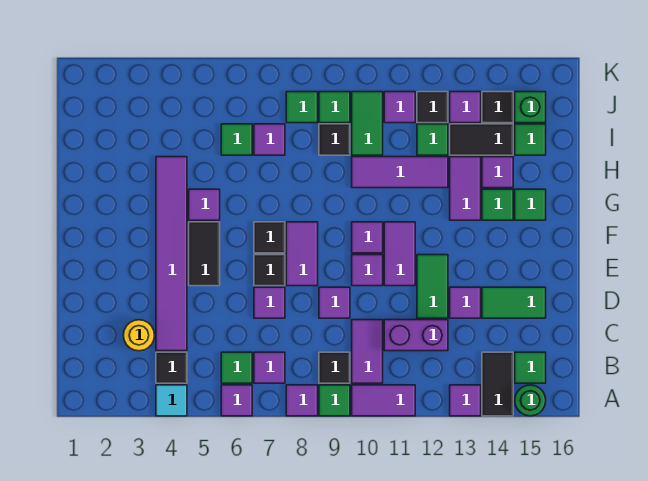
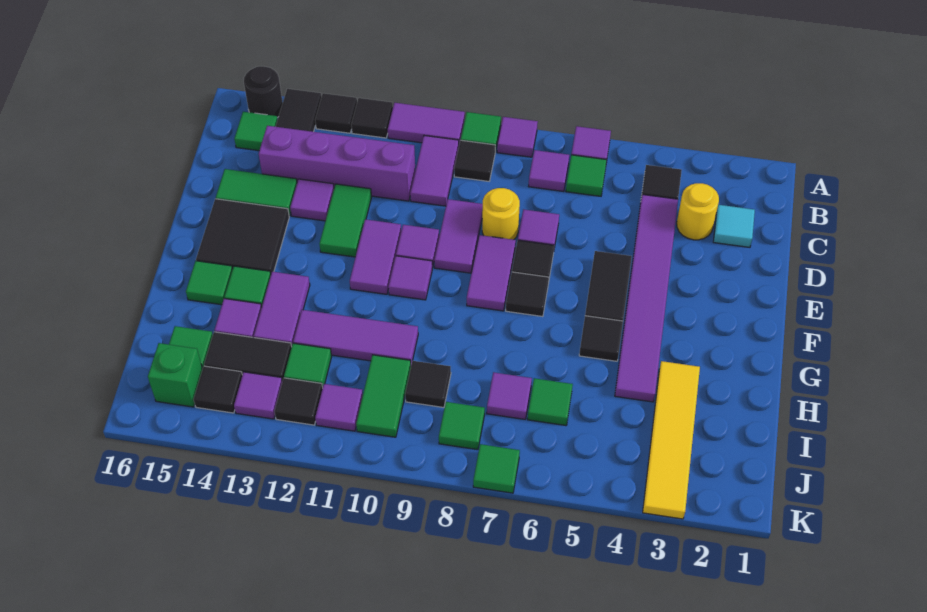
cyan 1x1 tile [156,385,187,416] -> cyan 1x1 tile moved to [713,205,755,247]
none -> black 1x1 tile [351,98,393,138]
purple 1x1 tile [450,385,481,416] -> black 1x1 tile [315,93,357,133]
green 1x1 round brick [515,385,546,416] -> black 1x1 round brick [244,66,283,118]
purple 1x2 brick [384,320,448,351] -> purple 1x4 brick [259,126,415,201]
none -> yellow 1x1 round brick [482,188,520,240]
purple 1x1 tile [319,287,350,318] -> purple 1x2 tile [434,199,483,273]
none -> black 2x2 tile [196,199,289,273]
purple 1x1 tile [189,189,220,220] -> black 1x1 tile [579,316,623,361]
none -> yellow 1x4 tile [643,361,700,519]
green 1x1 tile [319,92,350,123] -> green 1x1 tile moved to [473,444,520,493]

